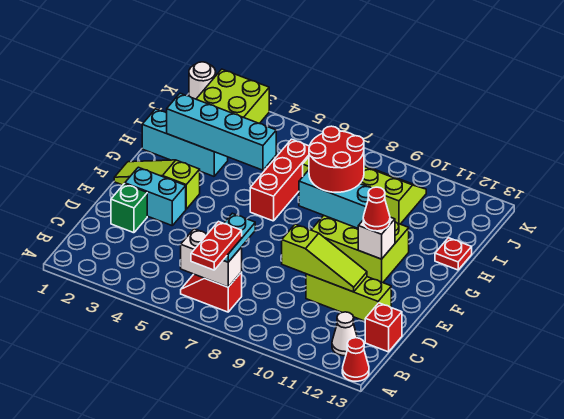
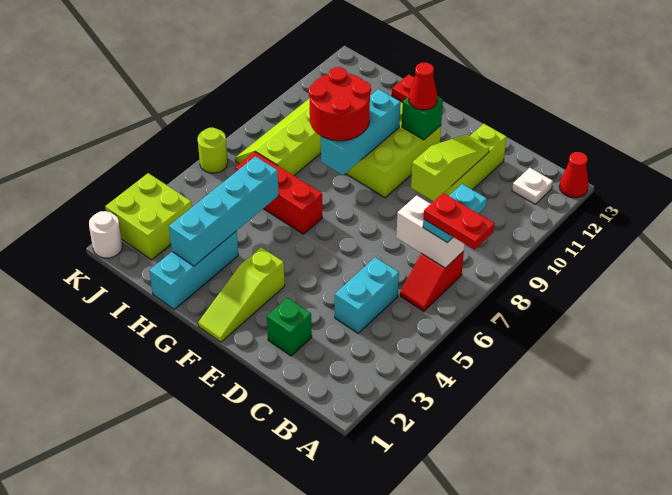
white 1x2 brick [181,229,242,287] -> white 1x2 brick turned to [396,195,464,268]
cyan 1x2 plate [223,213,255,262] -> cyan 1x2 plate turned to [423,184,487,243]
white 1x1 cone [332,312,357,356] -> white 1x1 plate [512,168,553,204]
red 1x1 brick [365,303,402,352] -> none
cyan 1x2 brick [125,167,186,225] -> cyan 1x2 brick moved to [335,257,399,333]
white 1x1 brick [358,217,395,259] -> green 1x1 brick [402,97,443,140]
none -> lime 1x1 round brick [198,128,228,173]

